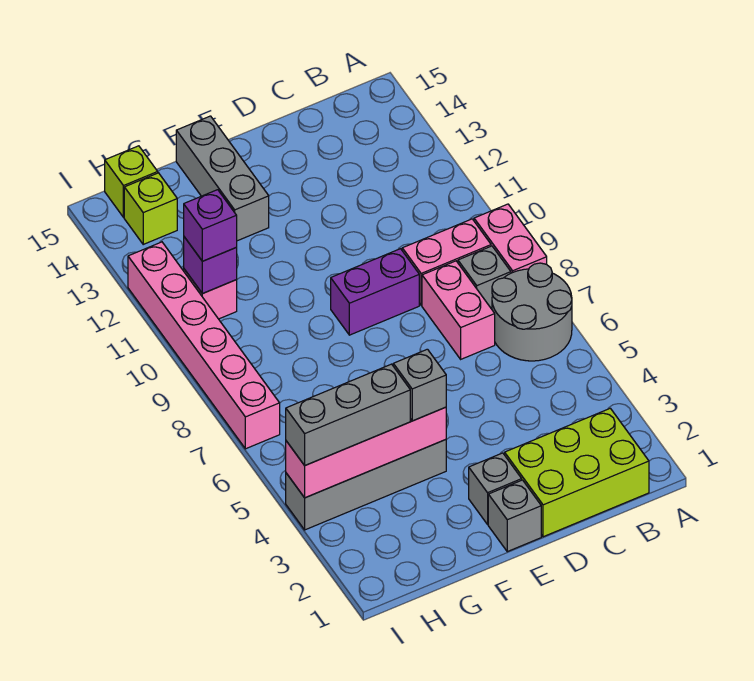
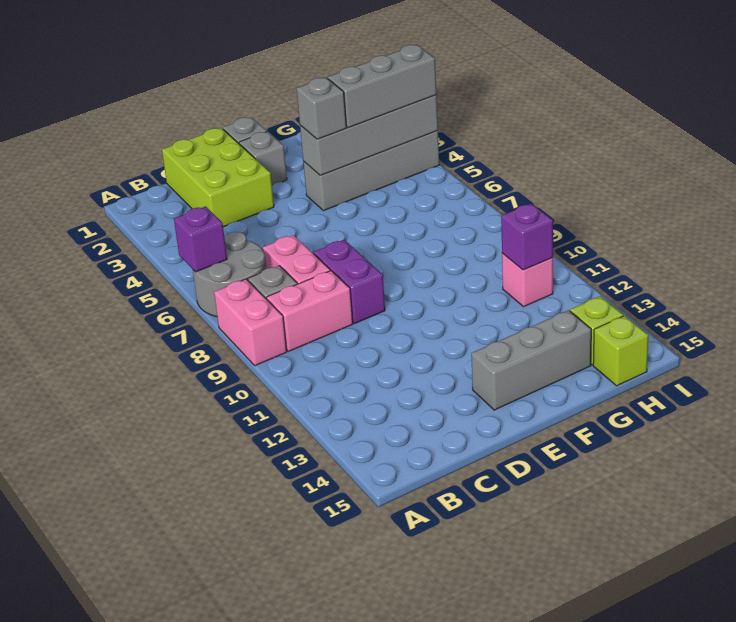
lime 2x3 brick [505,408,649,537] -> lime 2x3 brick turned to [162,128,274,227]
purple 1x2 brick [331,249,419,335] -> purple 1x2 brick turned to [314,240,385,324]
pink 1x4 brick [286,407,446,498] -> grey 1x4 brick [300,95,438,176]
grey 1x3 brick [176,116,269,241] -> grey 1x3 brick turned to [471,310,591,410]
purple 1x1 brick [184,190,237,261] -> purple 1x1 brick moved to [174,206,227,272]
pink 1x6 brick [128,242,280,449] -> none

